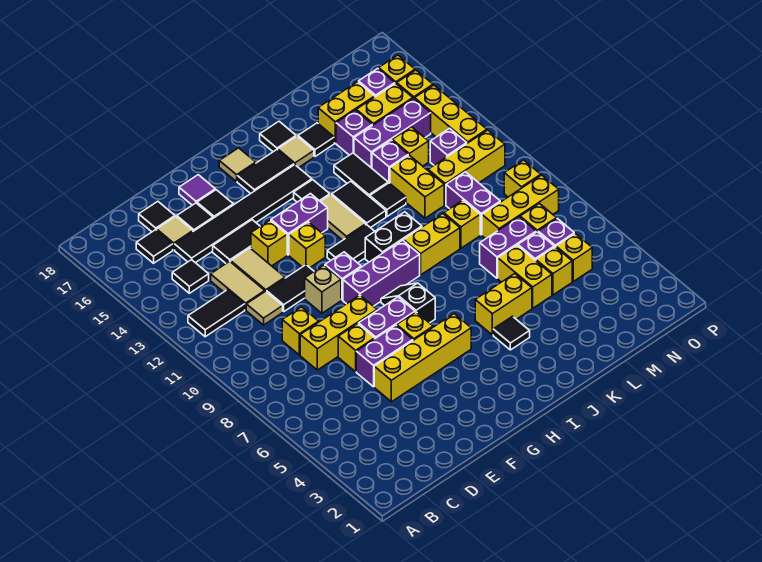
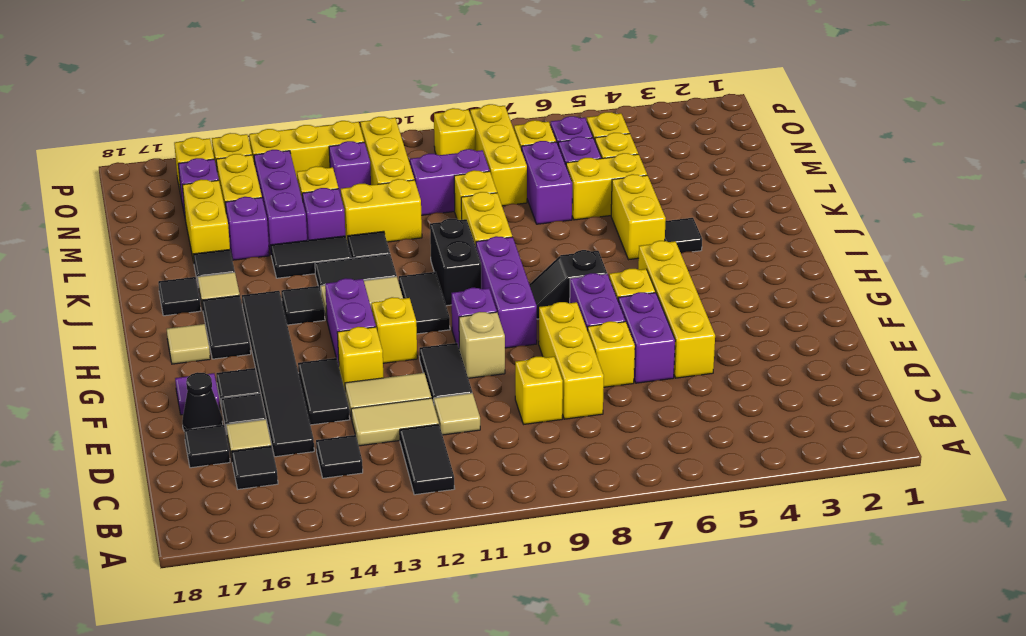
none -> black 1x1 cone [182,372,223,430]

